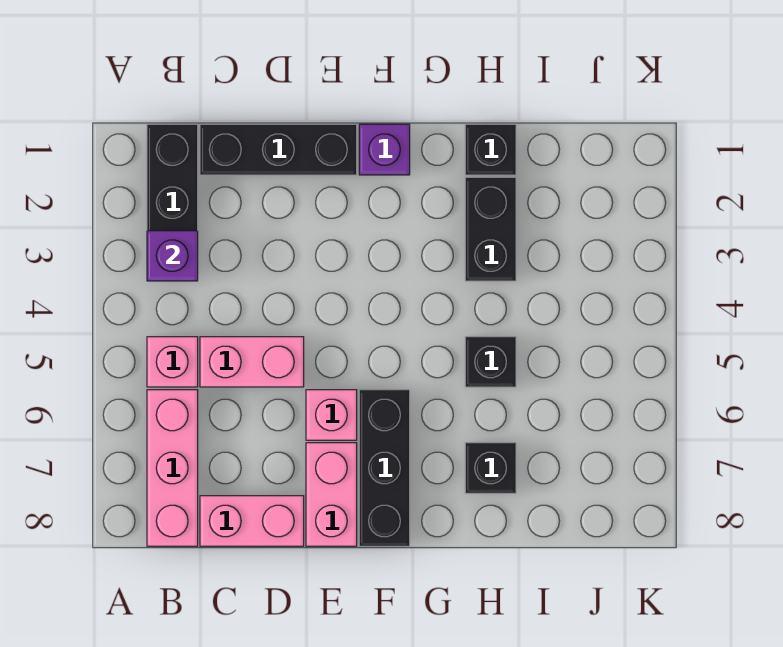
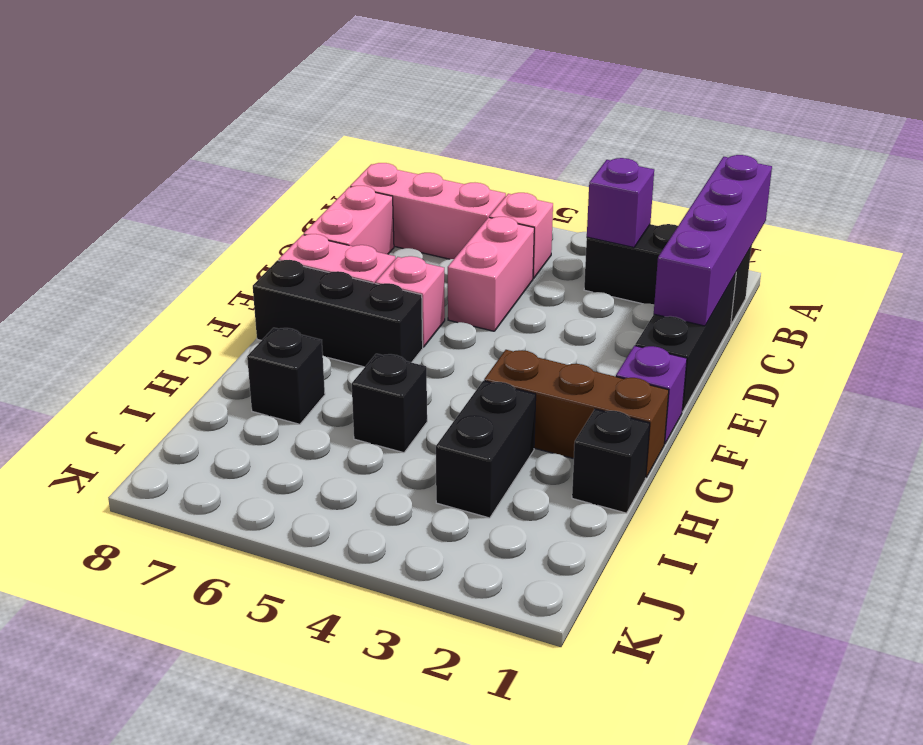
none -> purple 1x4 brick [654,155,772,326]
none -> brown 1x3 brick [484,350,669,477]
black 1x2 brick [465,177,516,281] -> black 1x2 brick turned to [436,381,536,518]

